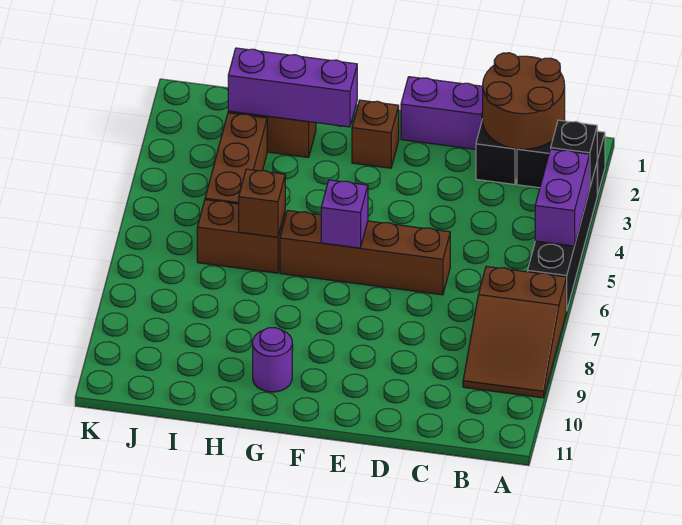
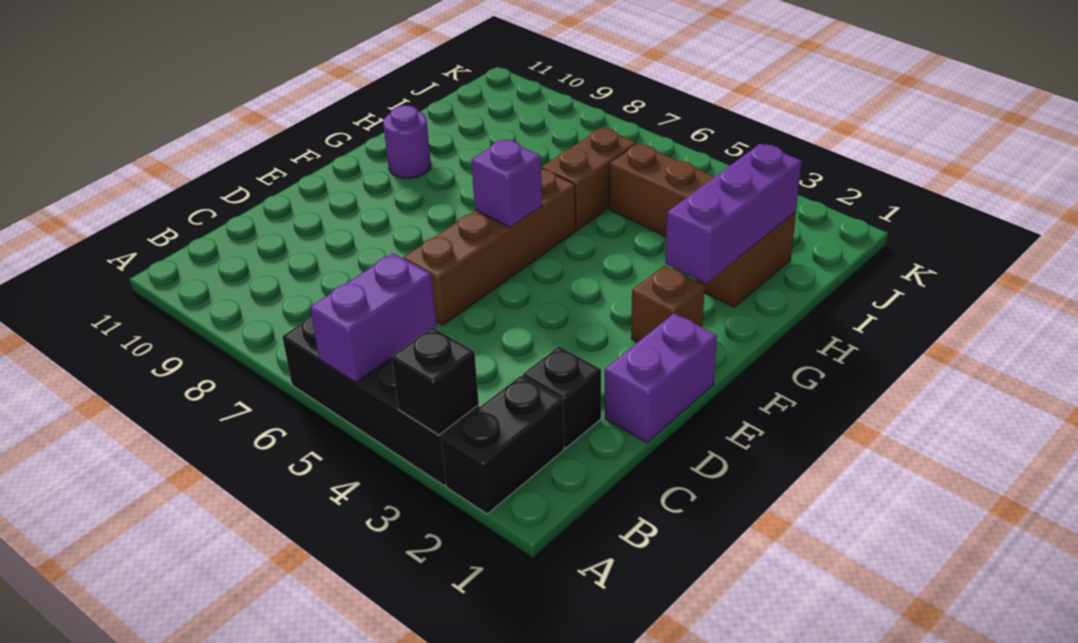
purple 1x2 brick [535,149,590,246] -> purple 1x2 brick turned to [310,253,436,382]
brown 2x3 slope [463,266,566,398] -> none
brown 2x2 round brick [483,53,565,149] -> none
brown 1x1 brick [239,169,285,237] -> none

